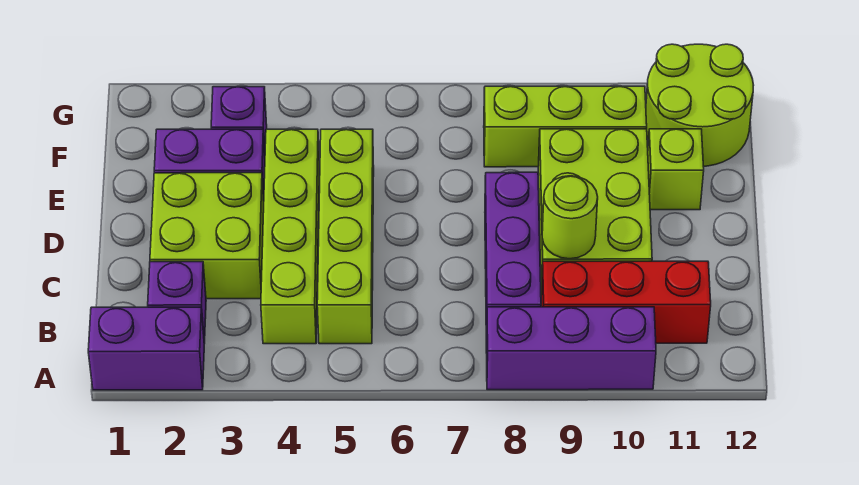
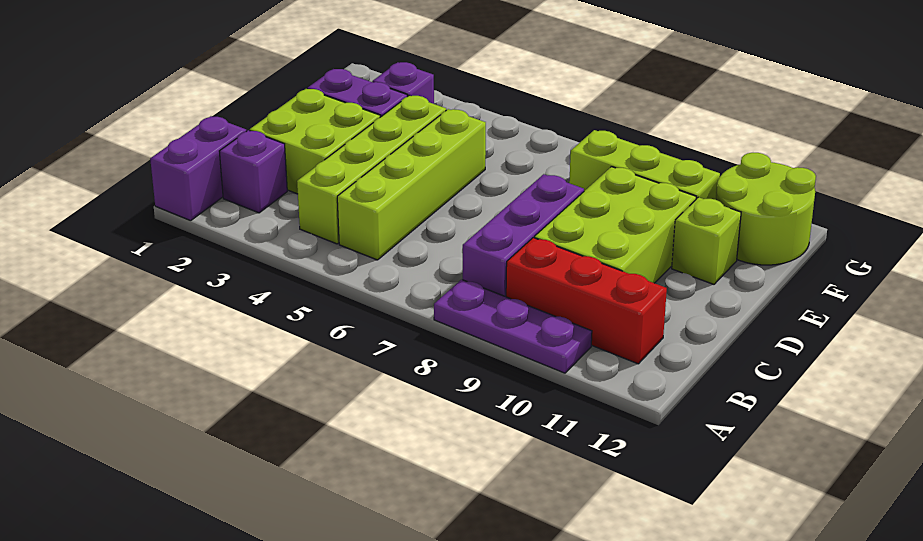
purple 1x2 brick [88,307,204,390] -> purple 1x2 brick turned to [150,116,246,221]
purple 1x3 brick [486,307,656,390] -> purple 1x3 plate [434,280,592,373]
lime 1x1 round brick [542,176,598,259] -> none

